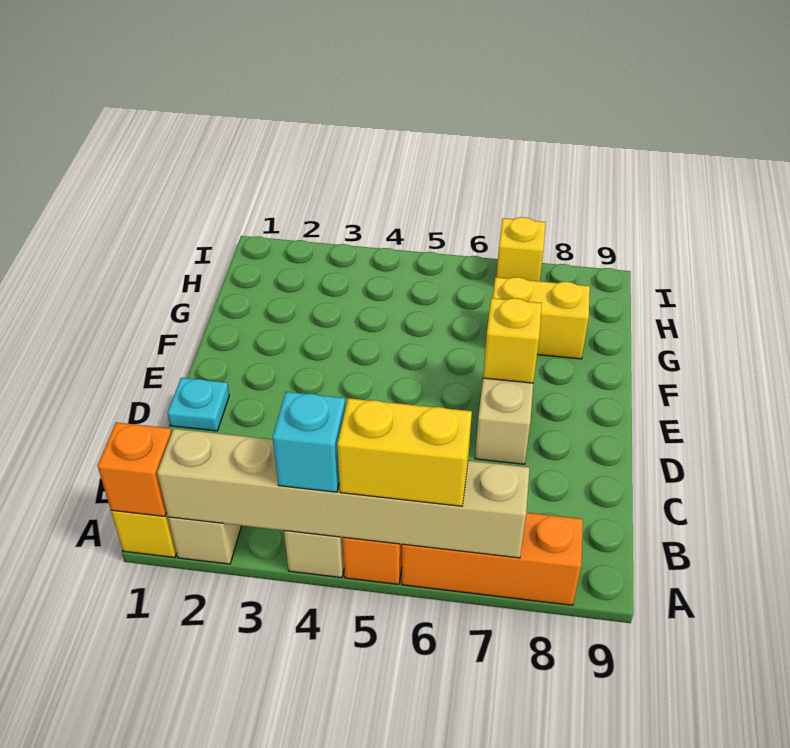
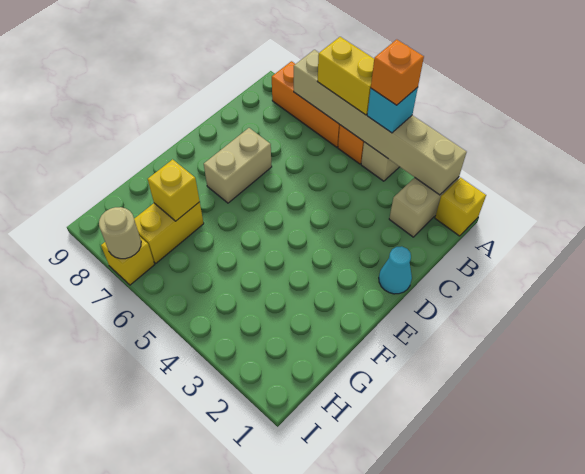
orange 1x1 brick [98,422,172,517] -> orange 1x1 brick moved to [371,40,424,105]
cyan 1x1 plate [168,378,229,431] -> cyan 1x1 cone [379,246,412,294]
yellow 1x1 brick [483,298,542,383] -> yellow 1x1 brick moved to [148,159,200,221]
yellow 1x2 brick [493,277,590,359] -> yellow 1x2 brick turned to [134,202,204,263]
none -> tan 1x1 round brick [99,207,141,259]

